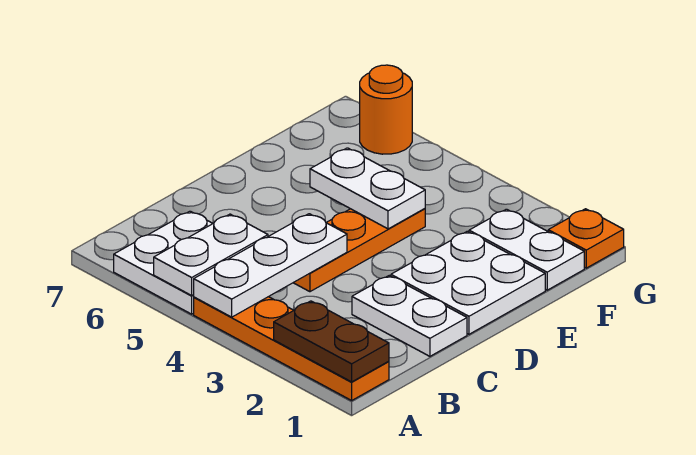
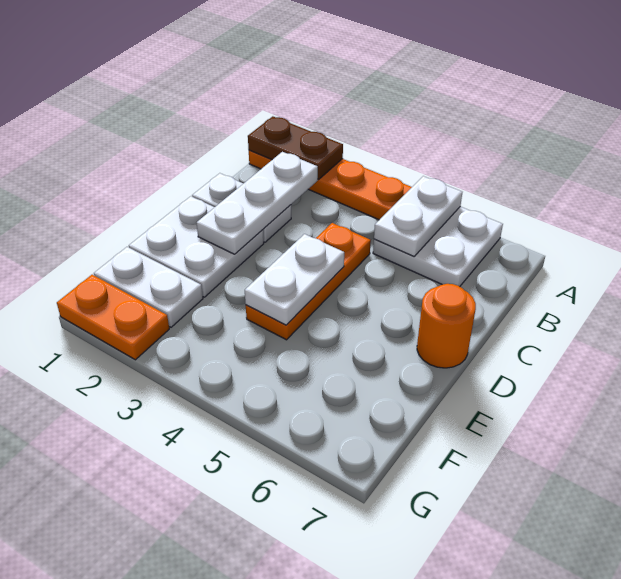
white 1x3 plate [194,214,347,317] -> white 1x3 plate moved to [197,152,318,254]
white 1x2 plate [310,148,425,229] -> white 1x2 plate turned to [245,234,344,325]
orange 1x1 plate [548,209,624,268] -> orange 1x2 plate [57,275,169,360]
orange 1x1 round brick [360,65,412,154] -> orange 1x1 round brick moved to [417,284,476,368]

